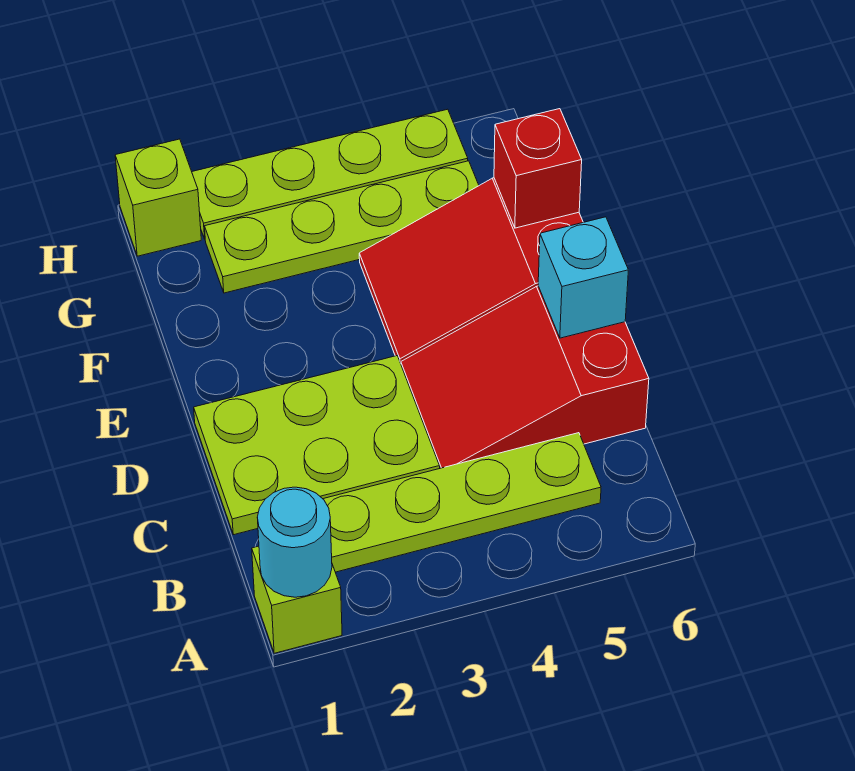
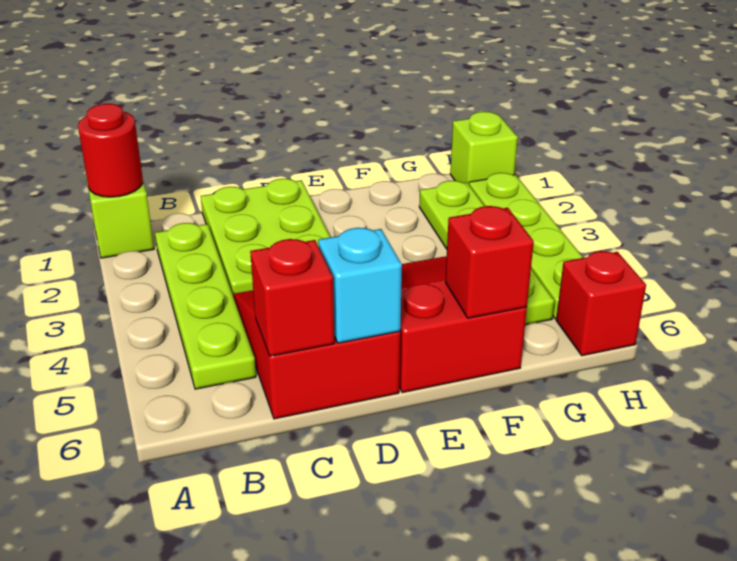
cyan 1x1 round brick [257,487,332,597] -> red 1x1 round brick [78,104,143,197]
none -> red 1x1 brick [250,239,334,356]
none -> red 1x1 brick [556,251,646,356]

